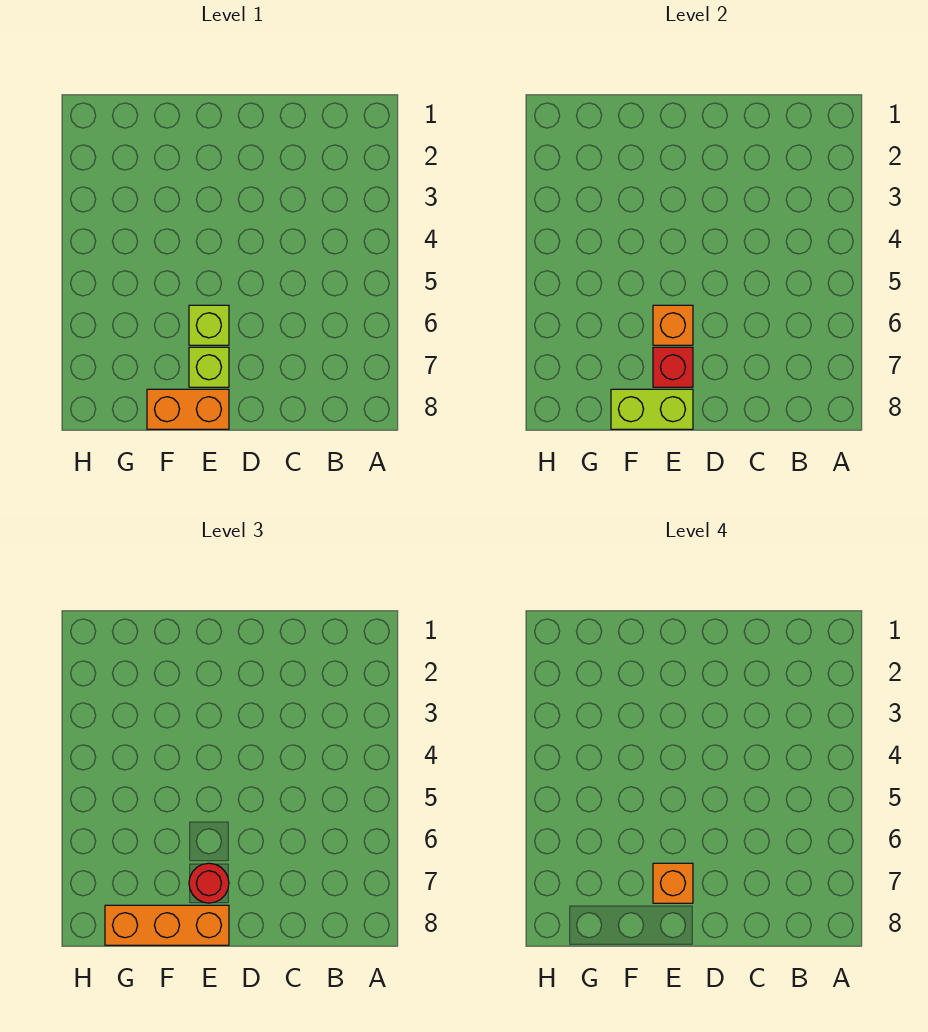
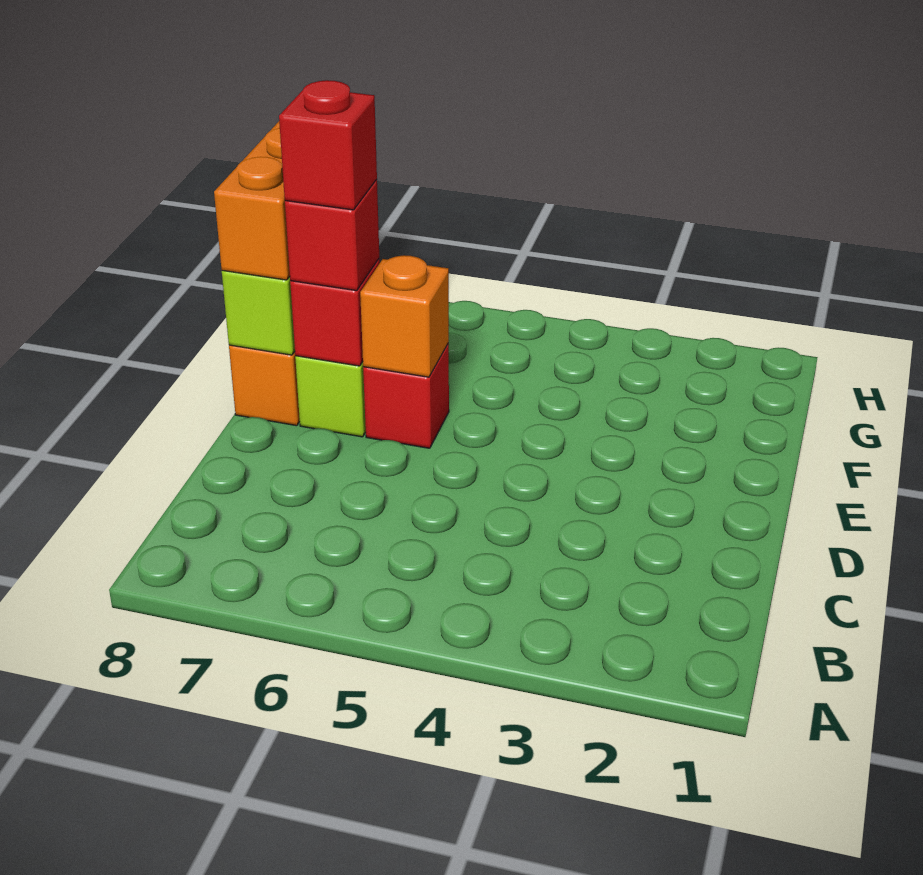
lime 1x1 brick [189,305,229,345] -> red 1x1 brick [363,343,449,448]
red 1x1 round brick [189,863,229,903] -> red 1x1 brick [285,179,379,291]
orange 1x1 brick [653,863,693,903] -> red 1x1 brick [279,80,377,210]

